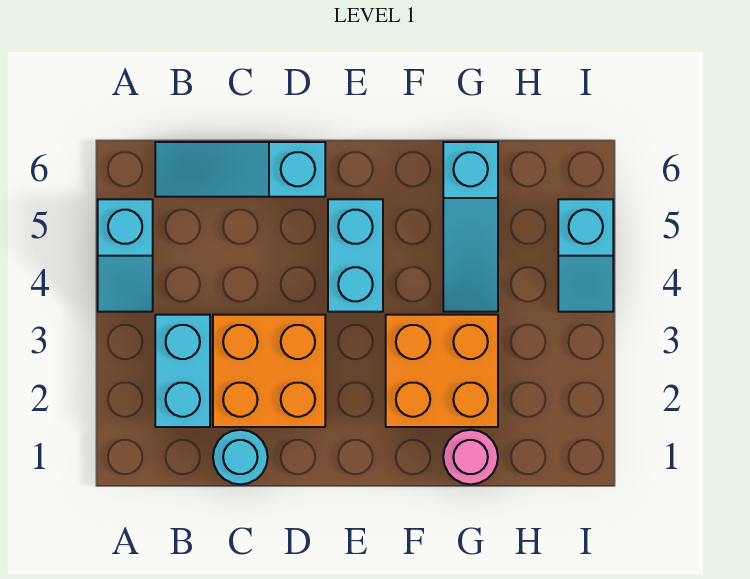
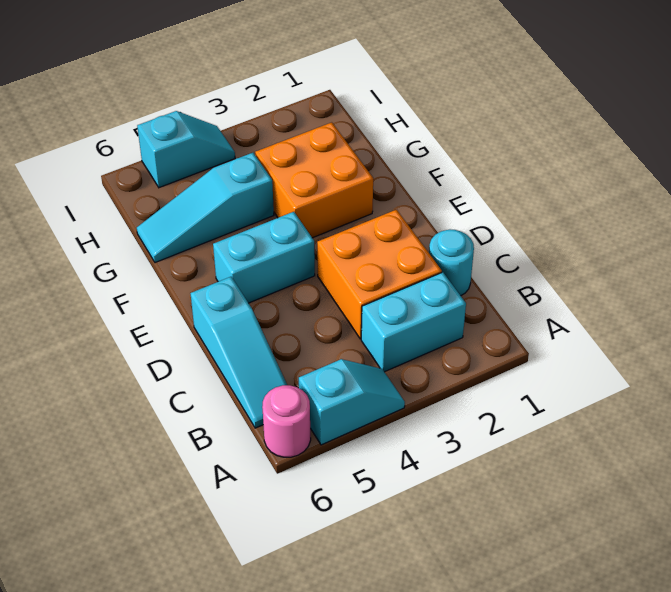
pink 1x1 round brick [443,430,498,485] -> pink 1x1 round brick moved to [262,385,311,457]
cyan 1x3 slope [443,142,498,312] -> cyan 1x3 slope turned to [137,153,274,263]

